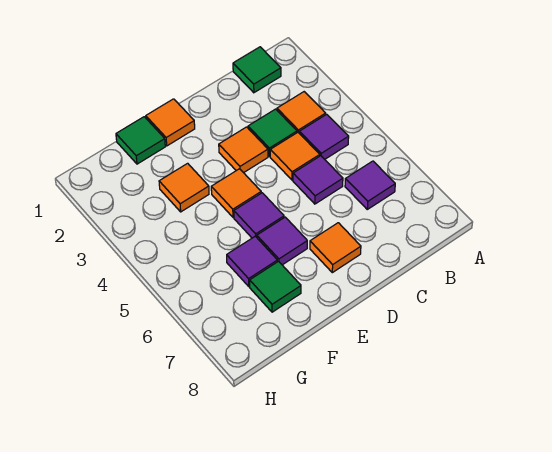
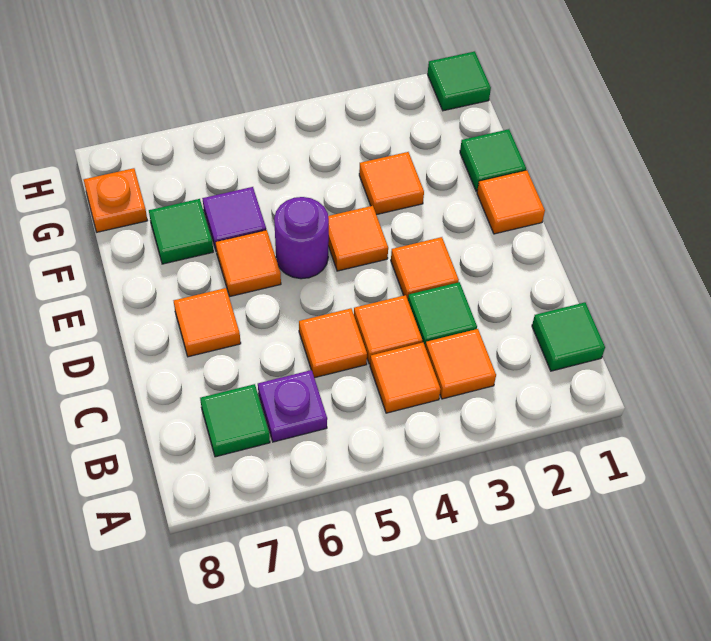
purple 1x1 tile [299,114,349,159] -> orange 1x1 tile [370,342,441,413]
purple 1x1 tile [345,161,395,209] -> purple 1x1 plate [258,370,327,442]
none -> green 1x1 tile [200,384,270,457]
purple 1x1 tile [293,156,343,204] -> orange 1x1 tile [299,308,367,378]
purple 1x1 tile [234,193,284,238] -> purple 1x1 round brick [274,197,329,279]
purple 1x1 tile [257,217,307,265] -> orange 1x1 tile [216,230,281,296]
none -> orange 1x1 plate [84,168,148,232]
none -> green 1x1 tile [428,51,491,111]

